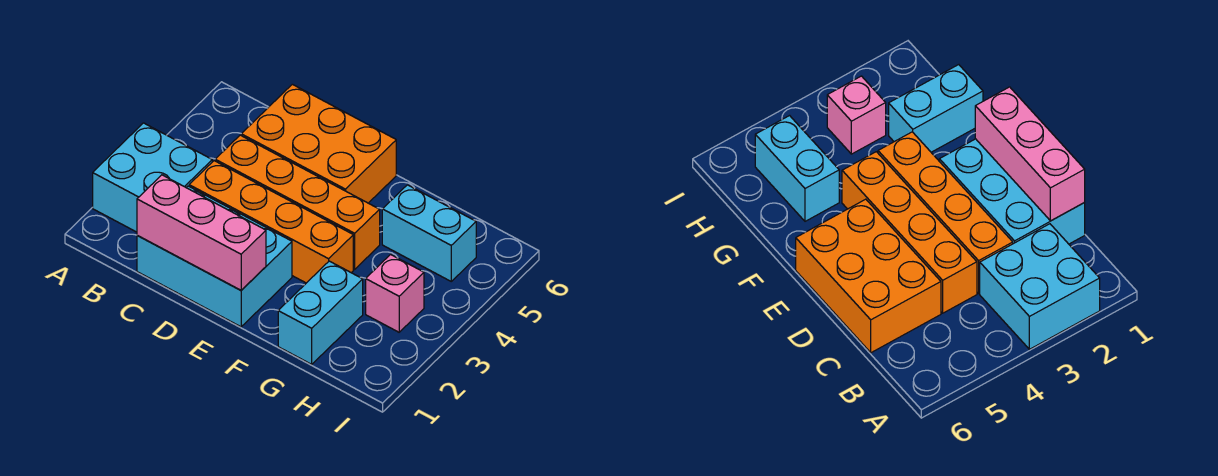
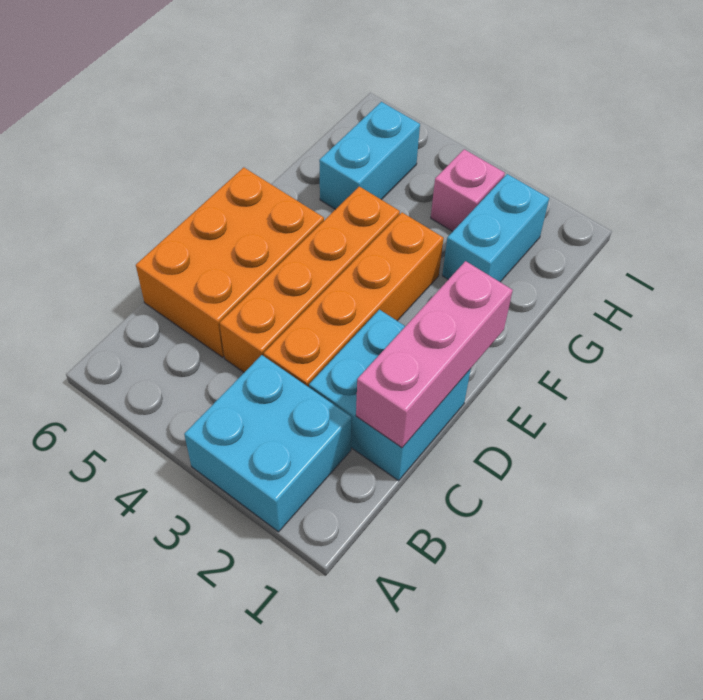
cyan 2x3 brick [137,186,292,327] -> cyan 2x2 brick [309,310,471,481]
cyan 1x2 brick [278,261,363,364] -> cyan 1x2 brick turned to [442,174,549,282]

